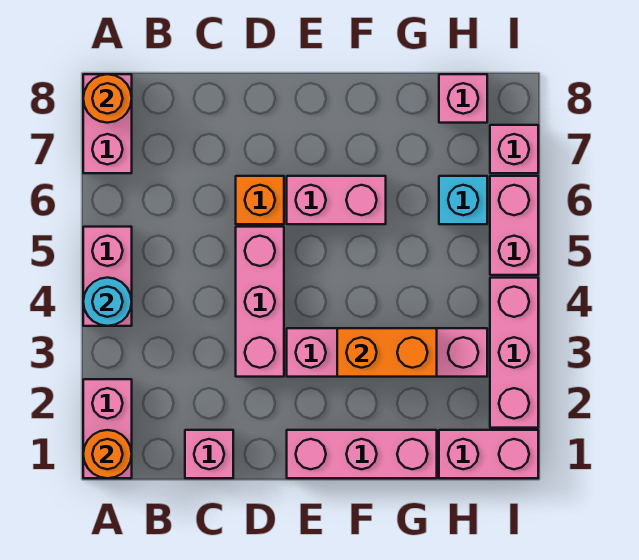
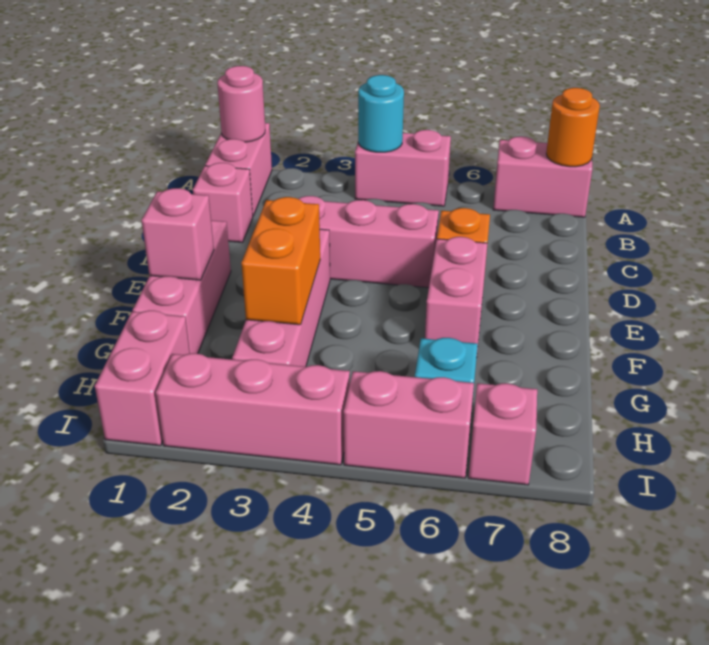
pink 1x2 brick [83,379,132,478] -> pink 1x2 brick turned to [205,123,272,216]
orange 1x1 round brick [83,430,132,478] -> pink 1x1 round brick [217,66,265,142]
pink 1x1 brick [439,74,487,123] -> pink 1x1 brick moved to [142,188,214,280]

